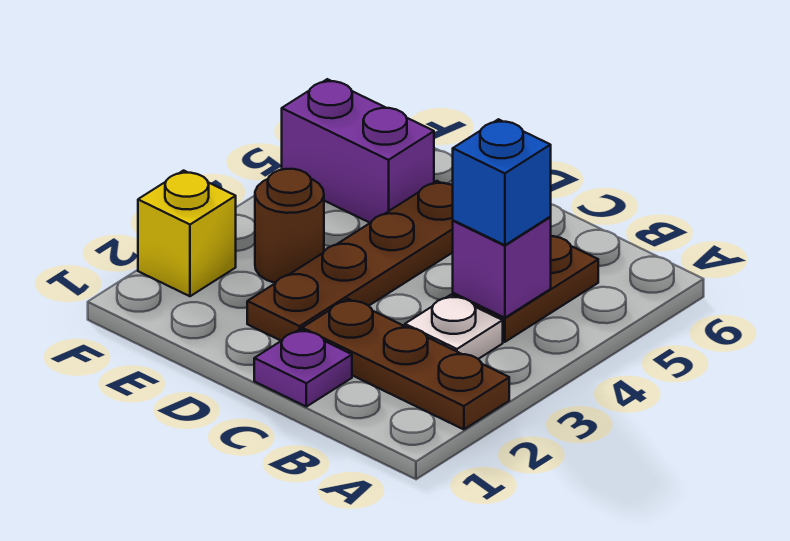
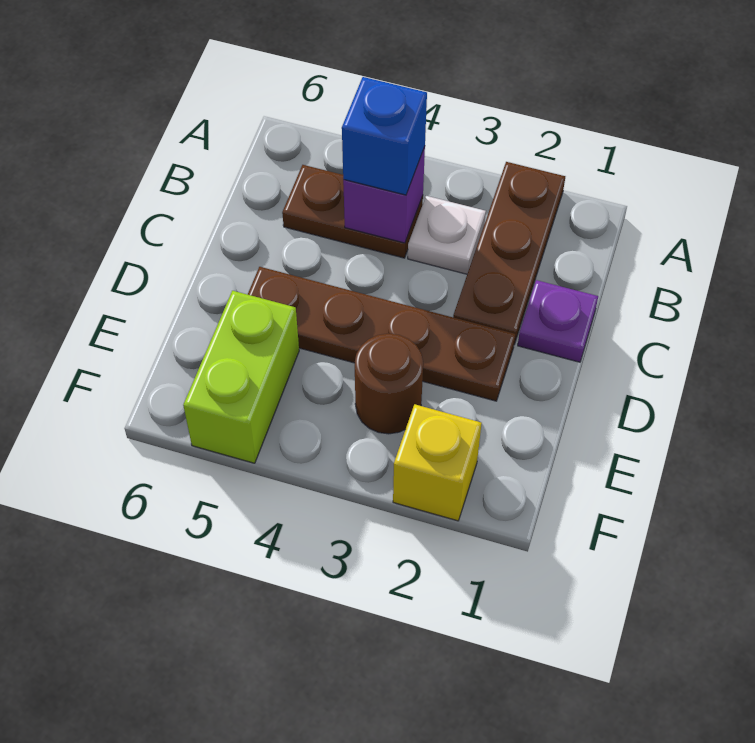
purple 1x2 brick [282,79,434,223] -> lime 1x2 brick [183,291,299,463]

